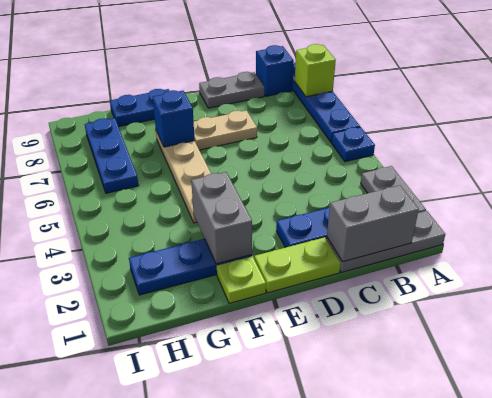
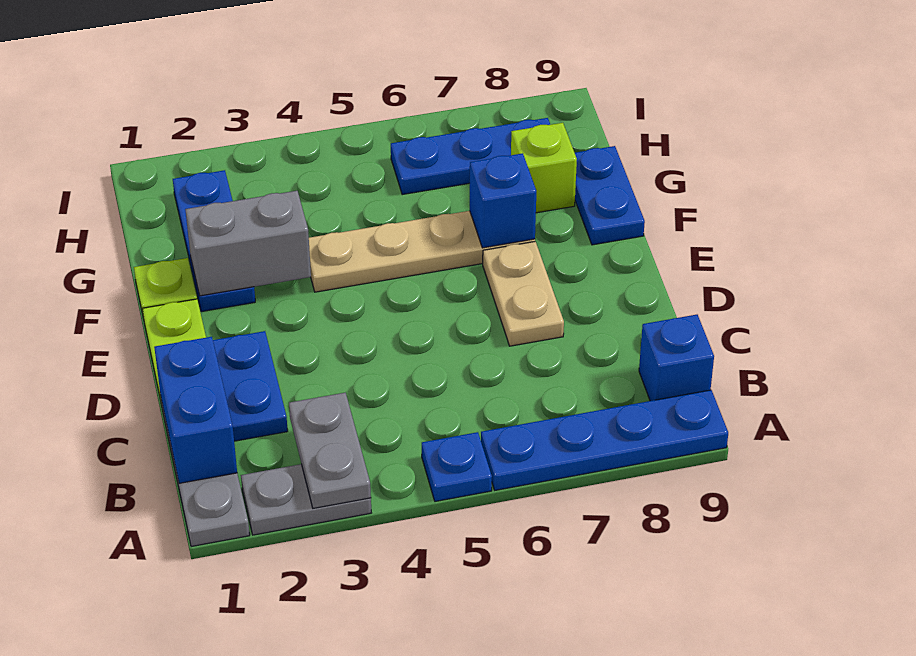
lime 1x1 brick [295,44,336,97] -> lime 1x1 brick moved to [511,123,577,213]
grey 1x2 brick [327,185,419,262] -> blue 1x2 brick [154,337,237,483]
grey 1x2 plate [199,72,265,108] -> grey 1x2 plate moved to [289,393,371,508]

